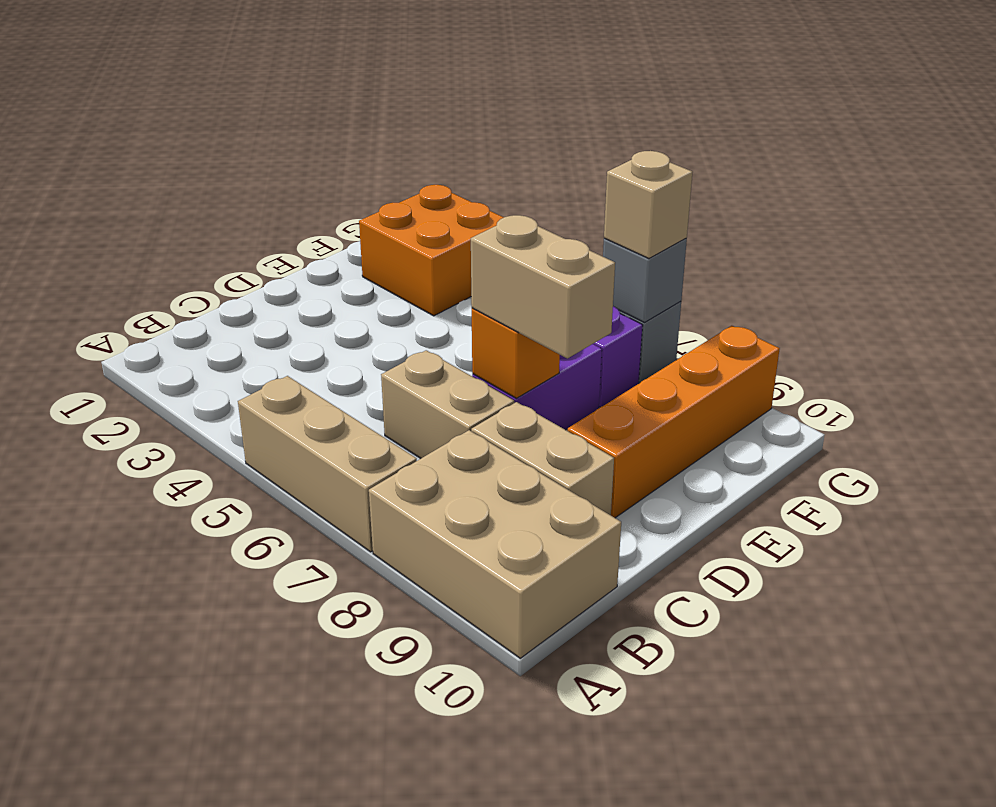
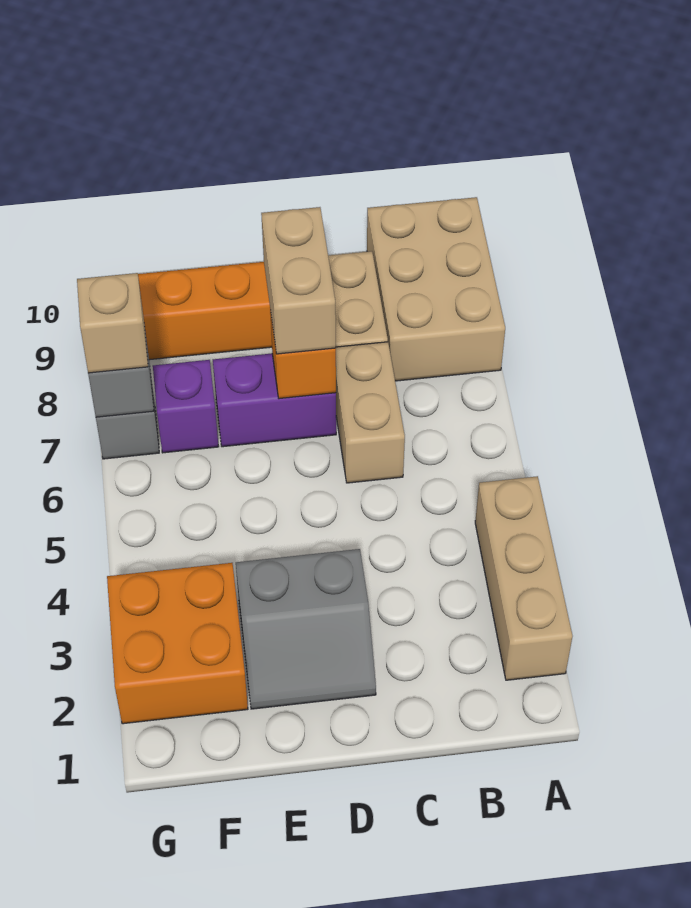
tan 1x3 brick [238,376,417,552] -> tan 1x3 brick moved to [475,476,573,680]
none -> grey 2x2 slope [236,549,376,709]

